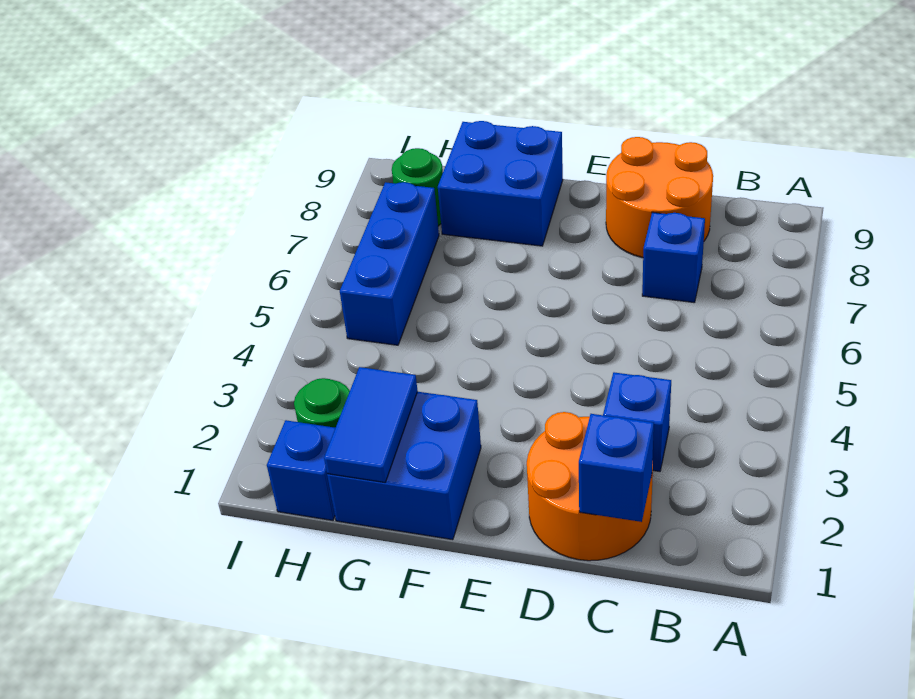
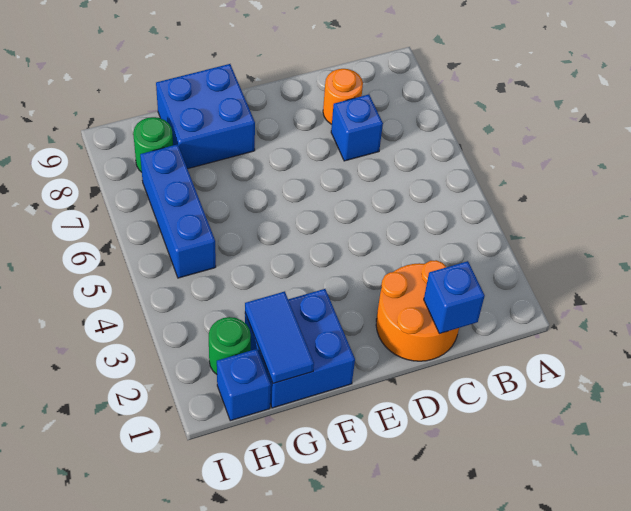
blue 1x1 brick [603,372,671,471] -> none
orange 2x2 round brick [606,137,713,258] -> orange 1x1 round brick [323,69,363,124]

